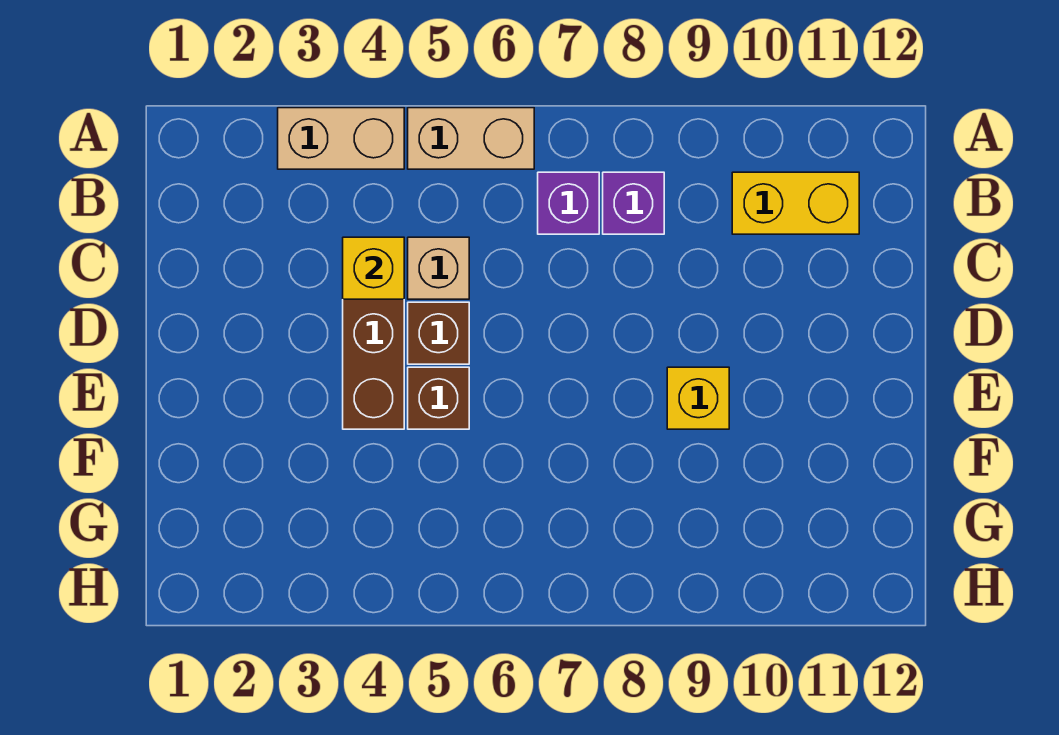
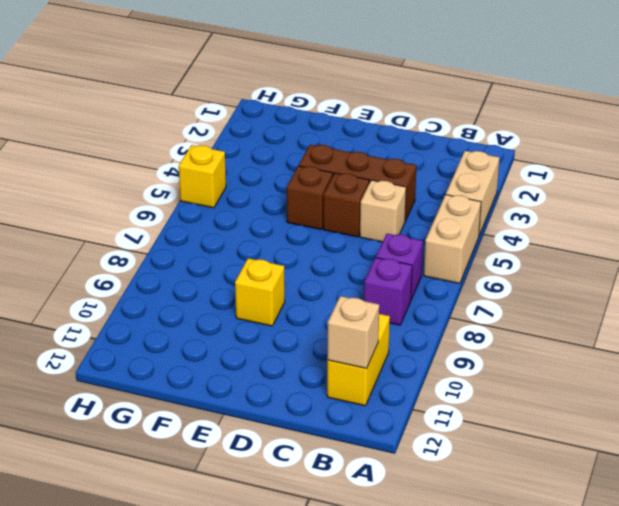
none -> tan 1x1 brick [327,296,379,368]
yellow 1x1 brick [343,237,404,299] -> yellow 1x1 brick moved to [179,145,226,208]

